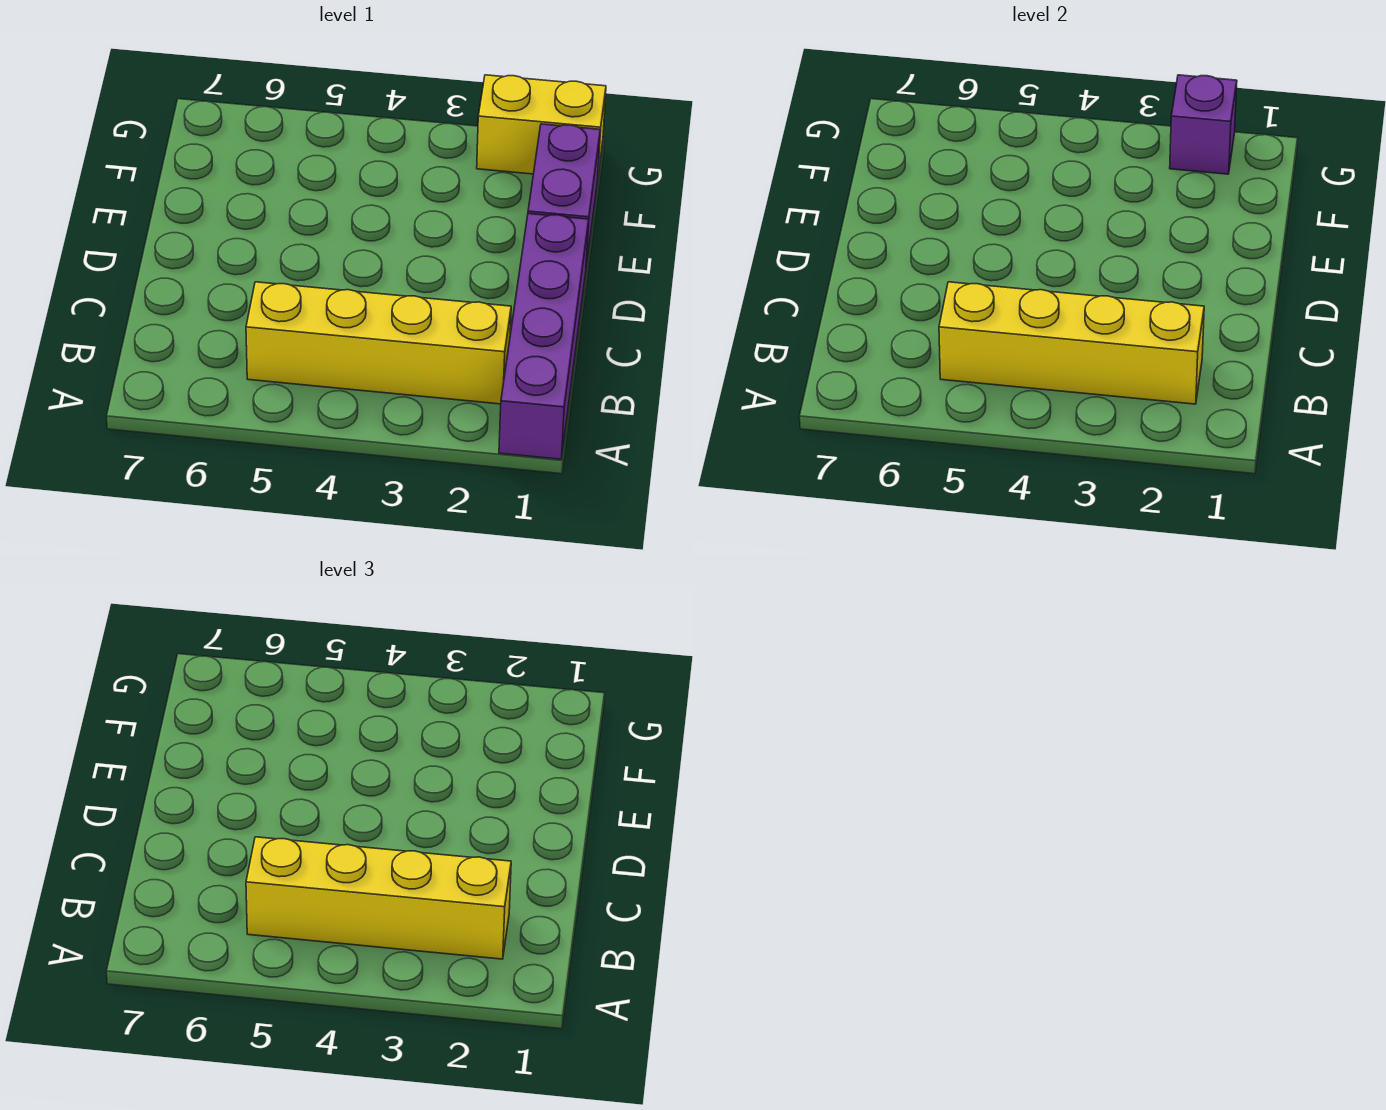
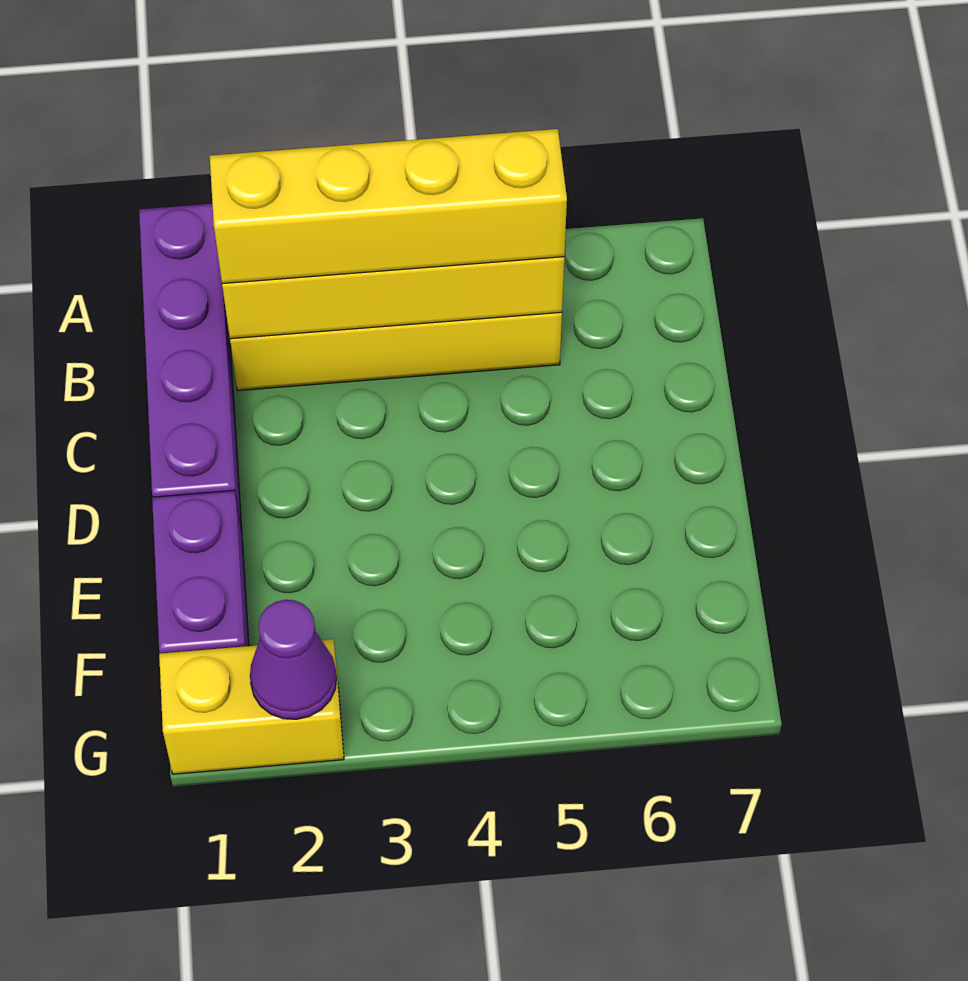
purple 1x1 brick [1170,75,1237,174] -> purple 1x1 cone [250,600,337,719]

